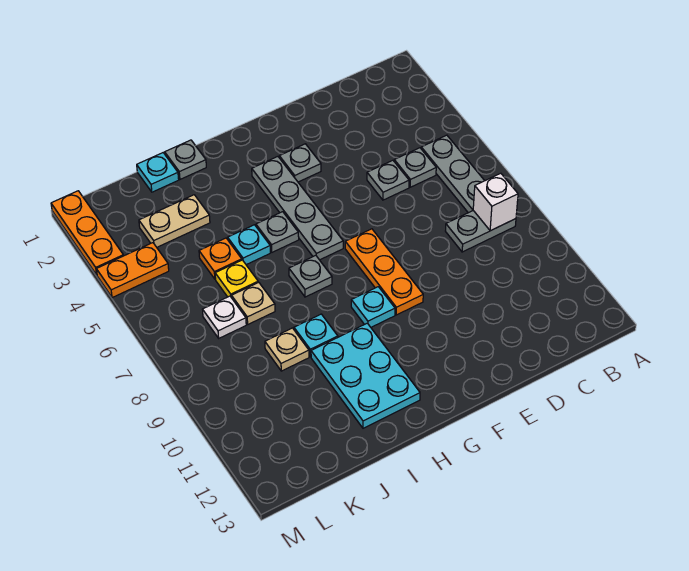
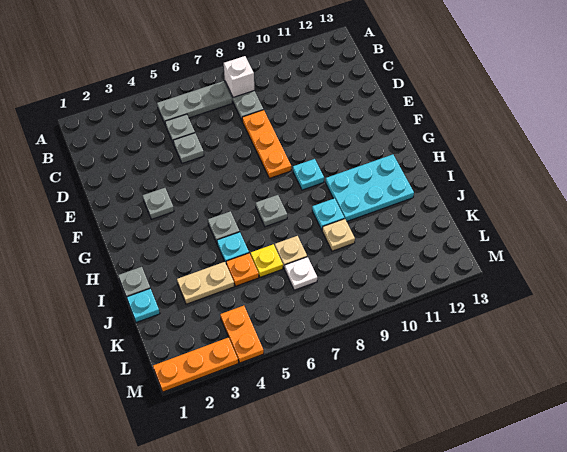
orange 1x3 plate [345,229,423,315] -> orange 1x3 plate turned to [242,110,291,178]
grey 1x4 plate [252,157,343,260] -> none
tan 1x2 plate [139,195,210,247] -> tan 1x2 plate turned to [177,262,234,304]

